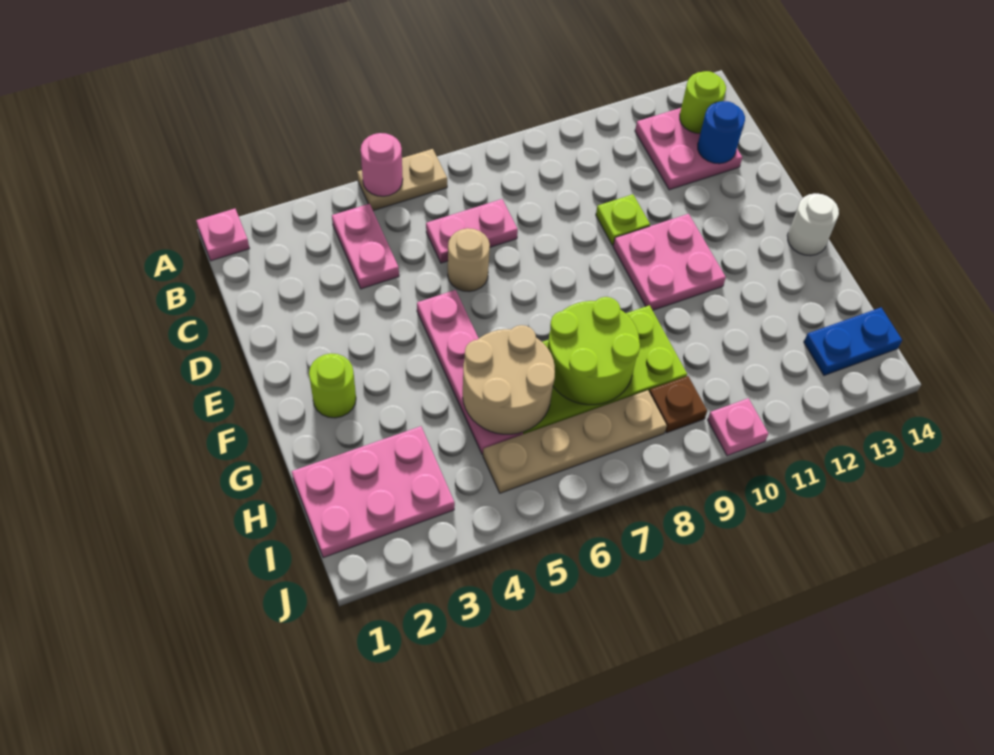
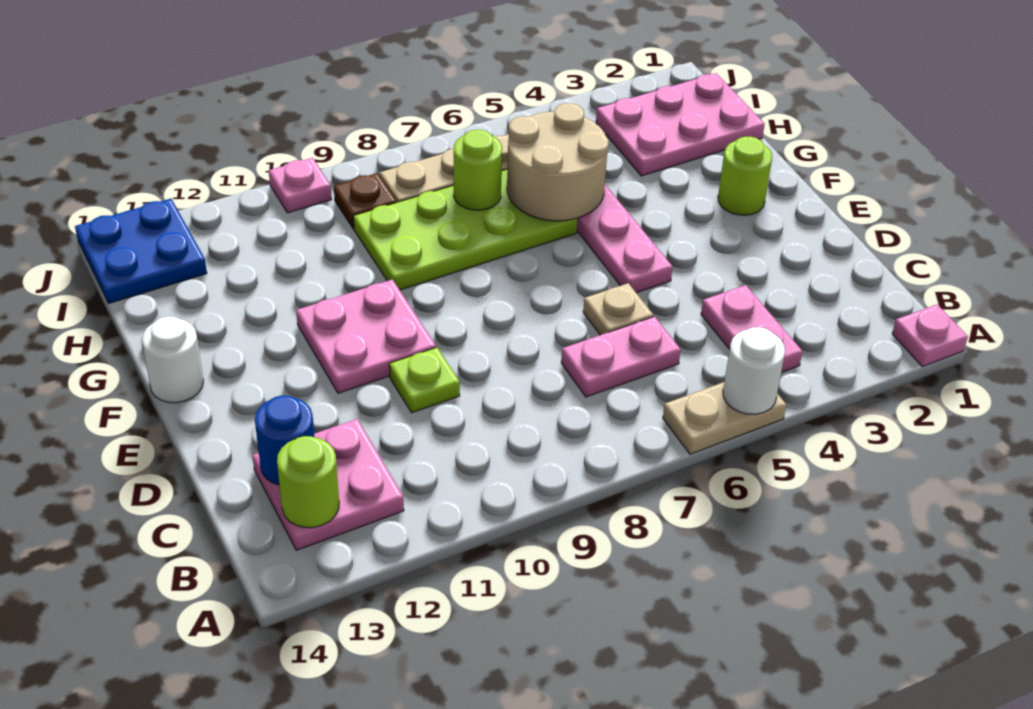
pink 1x1 round brick [361,133,403,196] -> white 1x1 round brick [723,327,785,414]
tan 1x1 round brick [448,228,490,292] -> tan 1x1 plate [583,283,653,335]
lime 2x2 round brick [548,297,640,405] -> lime 1x1 round brick [454,130,502,210]
blue 1x2 plate [804,308,902,375] -> blue 2x2 plate [75,199,207,303]

